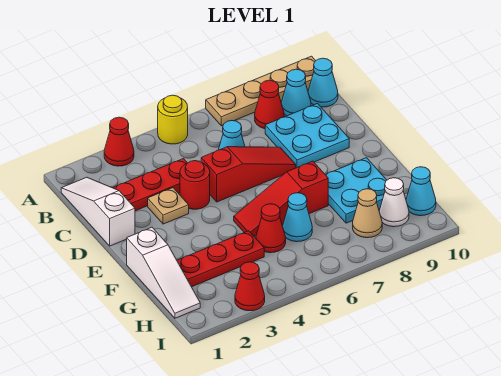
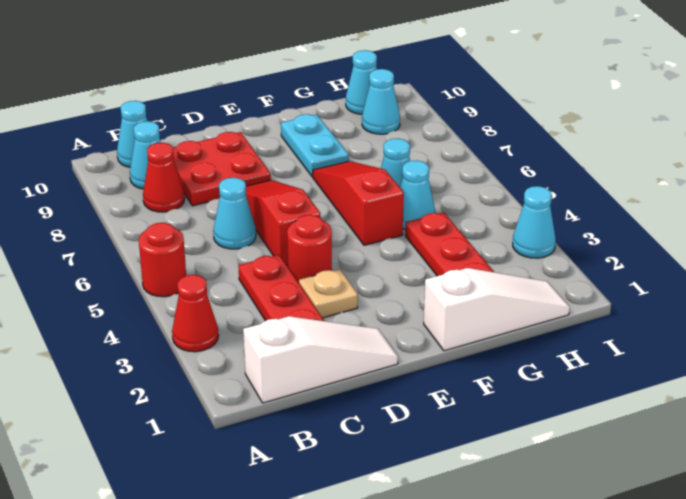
yellow 1x1 round brick [158,95,188,144] -> red 1x1 round brick [139,223,186,297]
tan 1x4 plate [206,56,316,126] -> none
white 1x3 slope [61,177,135,246] -> white 1x3 slope turned to [243,316,398,403]
cyan 2x2 plate [265,104,349,168] -> red 2x2 plate [173,132,271,206]
red 1x3 slope [234,161,328,236] -> red 1x3 slope turned to [313,161,404,245]
cyan 2x2 plate [325,158,387,223] -> cyan 1x2 plate [281,114,349,177]
red 1x1 cone [256,204,286,253] -> cyan 1x1 cone [400,160,435,230]
tan 1x1 cone [353,189,382,238] -> none
white 1x1 cone [379,178,409,227] -> cyan 1x1 cone [362,69,400,134]
red 1x1 cone [235,262,265,311] -> cyan 1x1 cone [513,186,556,258]

